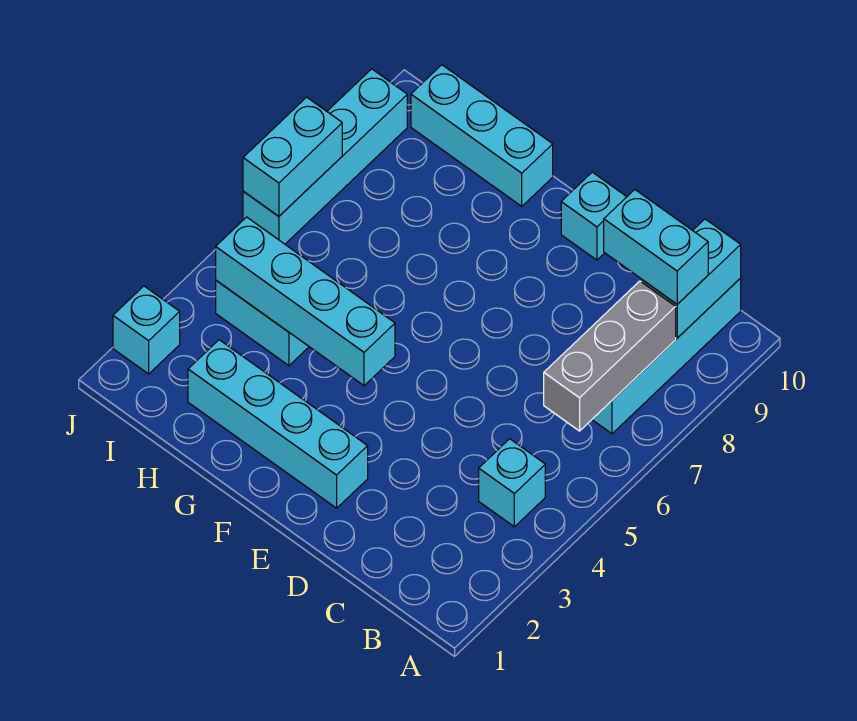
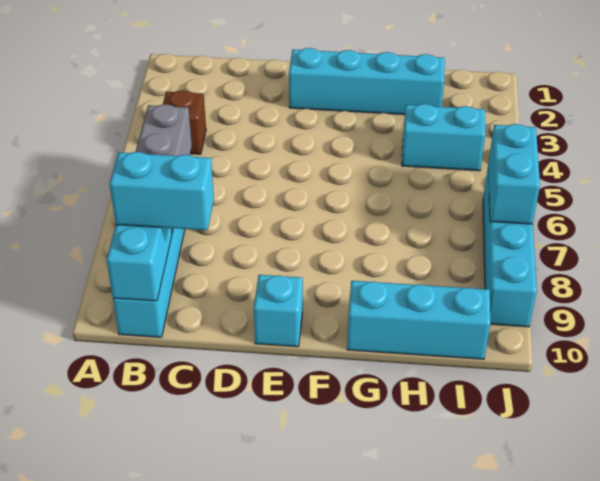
cyan 1x1 brick [479,439,545,527] -> brown 1x1 brick [163,90,206,154]
cyan 1x4 brick [216,217,395,386] -> none
cyan 1x1 brick [113,286,180,374] -> none

